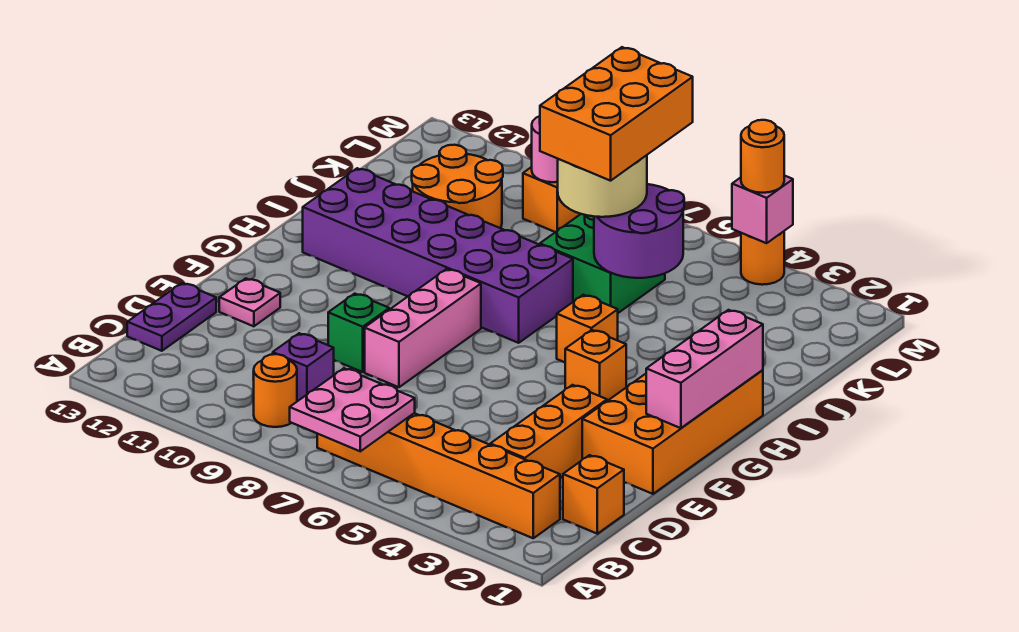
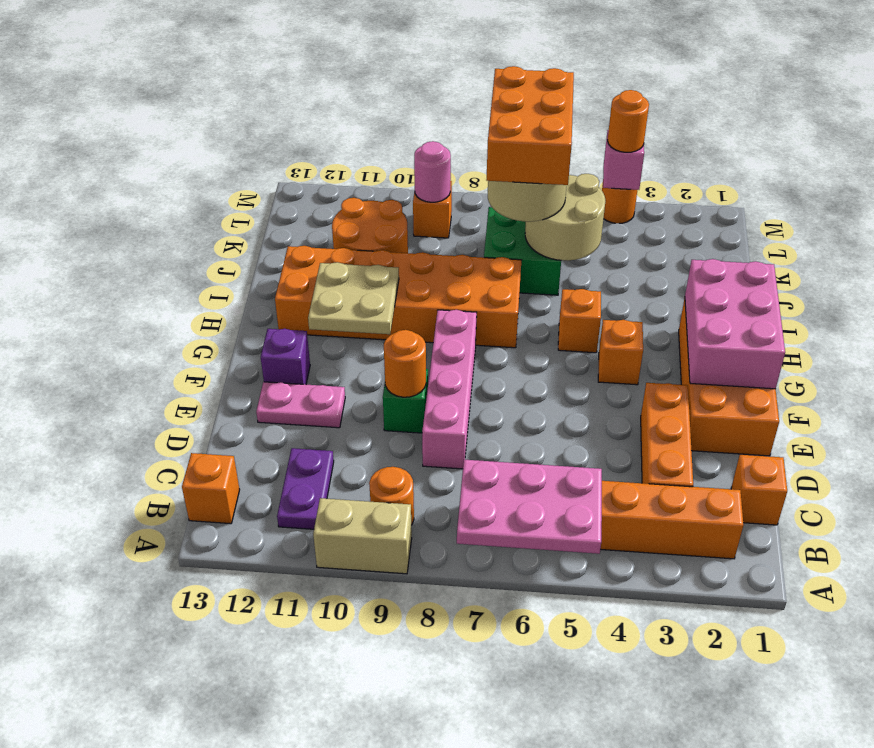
pink 2x2 plate [290,368,415,451] -> pink 2x3 plate [457,460,602,554]
none -> tan 1x2 brick [313,498,412,574]
none -> orange 1x1 brick [182,453,240,524]
purple 1x1 brick [273,333,334,401] -> purple 1x1 brick moved to [261,329,310,385]
purple 1x2 plate [127,283,216,351] -> purple 1x2 plate moved to [277,448,334,529]
pink 1x3 brick [365,269,481,387] -> pink 1x4 brick [422,310,477,469]
none -> orange 1x1 round brick [384,330,426,397]
pink 1x1 plate [219,279,280,326] -> pink 1x2 plate [256,382,345,428]
pink 1x3 brick [646,310,763,428] -> pink 2x3 brick [685,259,785,389]
none -> tan 2x2 plate [308,262,399,334]
purple 2x6 brick [303,168,573,343] -> orange 2x6 brick [275,246,521,348]
purple 2x2 round brick [594,184,684,278] -> tan 2x2 round brick [525,174,605,261]

